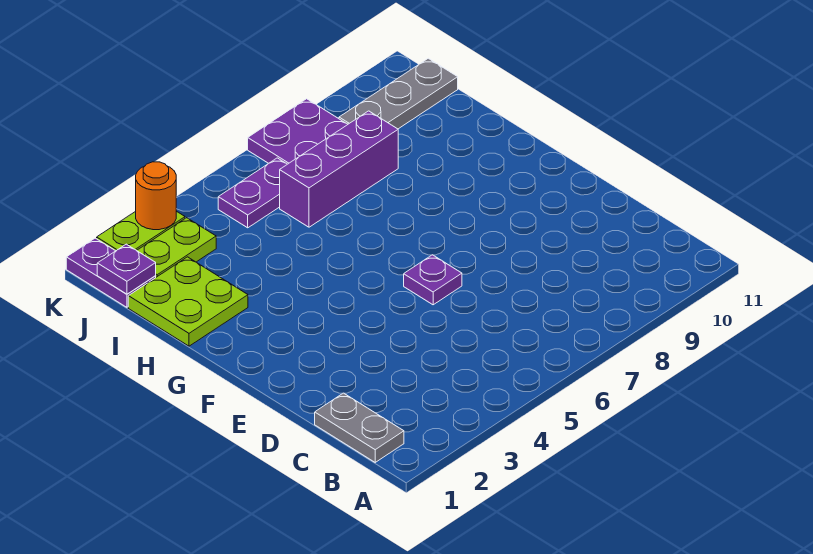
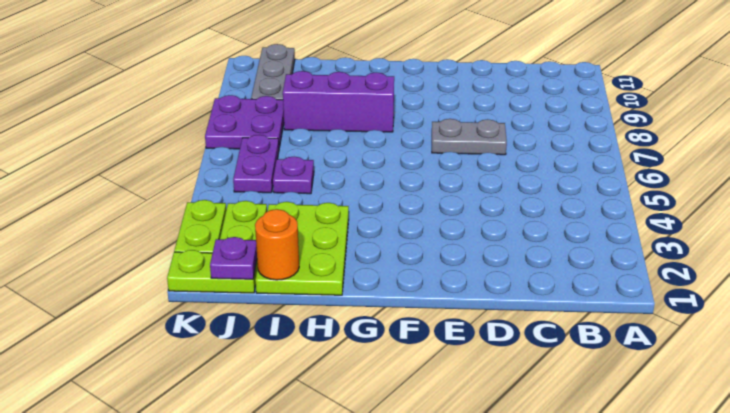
grey 1x2 plate [315,393,404,462] -> grey 1x2 plate moved to [432,119,507,155]
purple 1x1 plate [404,255,462,305] -> purple 1x1 plate moved to [273,157,314,194]
lime 2x2 plate [128,257,248,346] -> lime 2x3 plate [255,202,349,295]
purple 1x3 brick [280,111,398,227] -> purple 1x3 brick turned to [283,71,394,132]
purple 1x2 plate [66,238,156,307] -> lime 1x2 plate [167,250,258,293]
orange 1x1 round brick [136,162,176,230] -> orange 1x1 round brick moved to [255,209,299,280]

